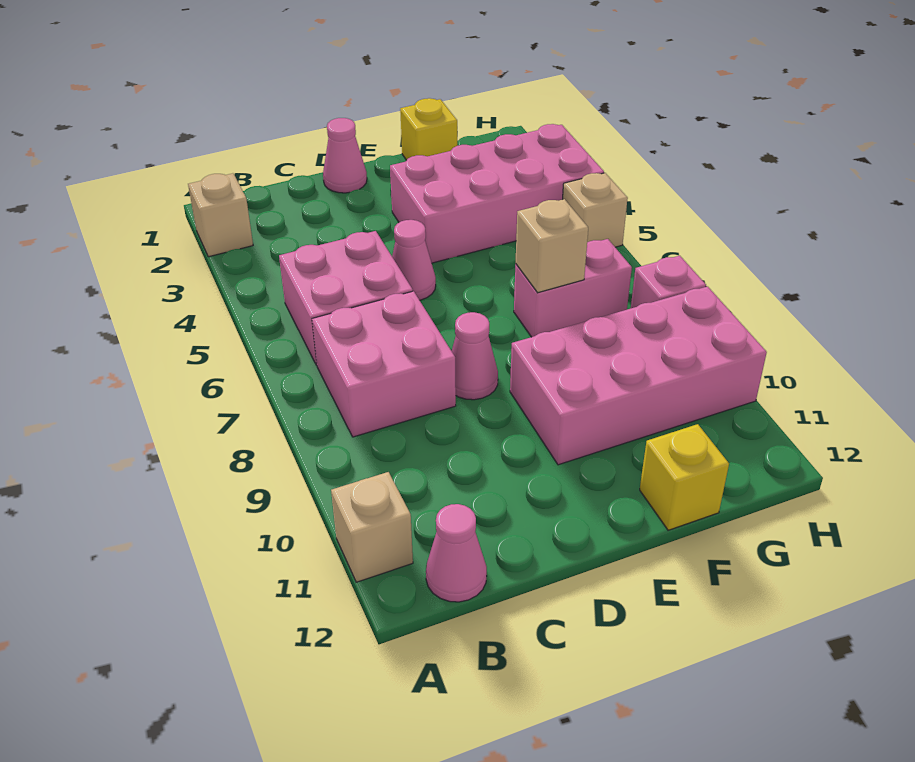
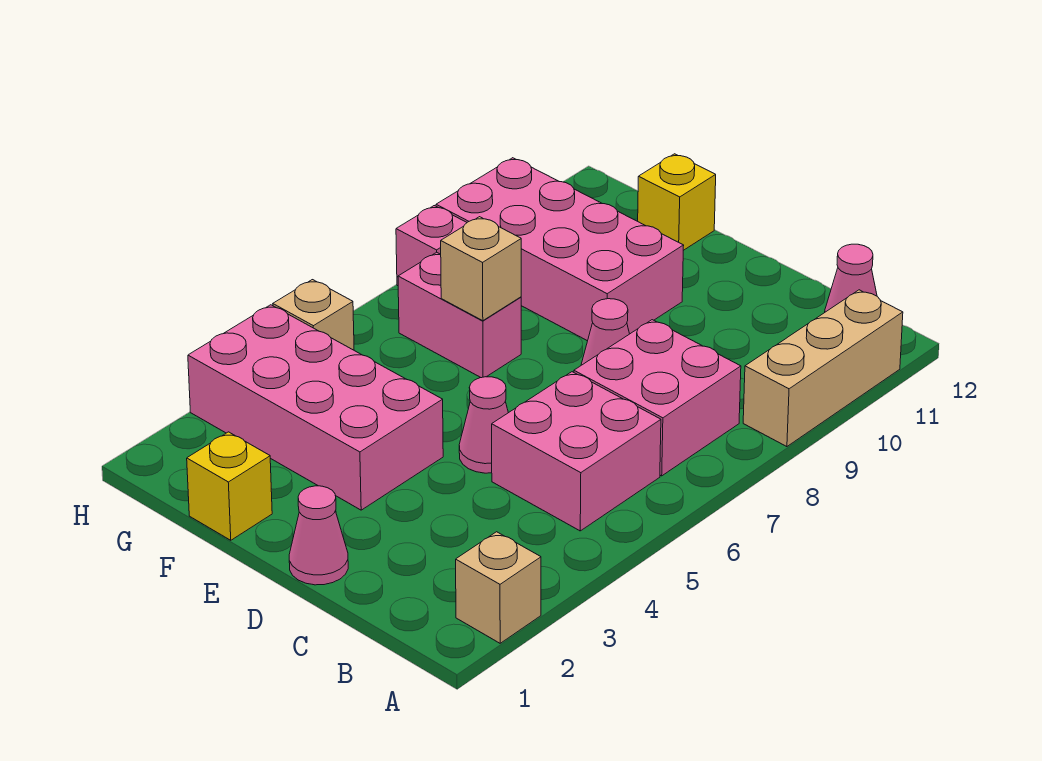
tan 1x1 brick [331,472,413,582] -> tan 1x3 brick [743,290,903,447]

